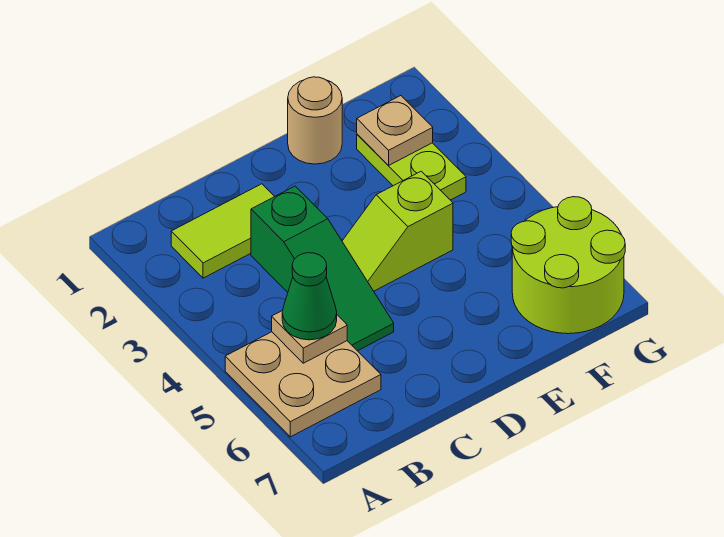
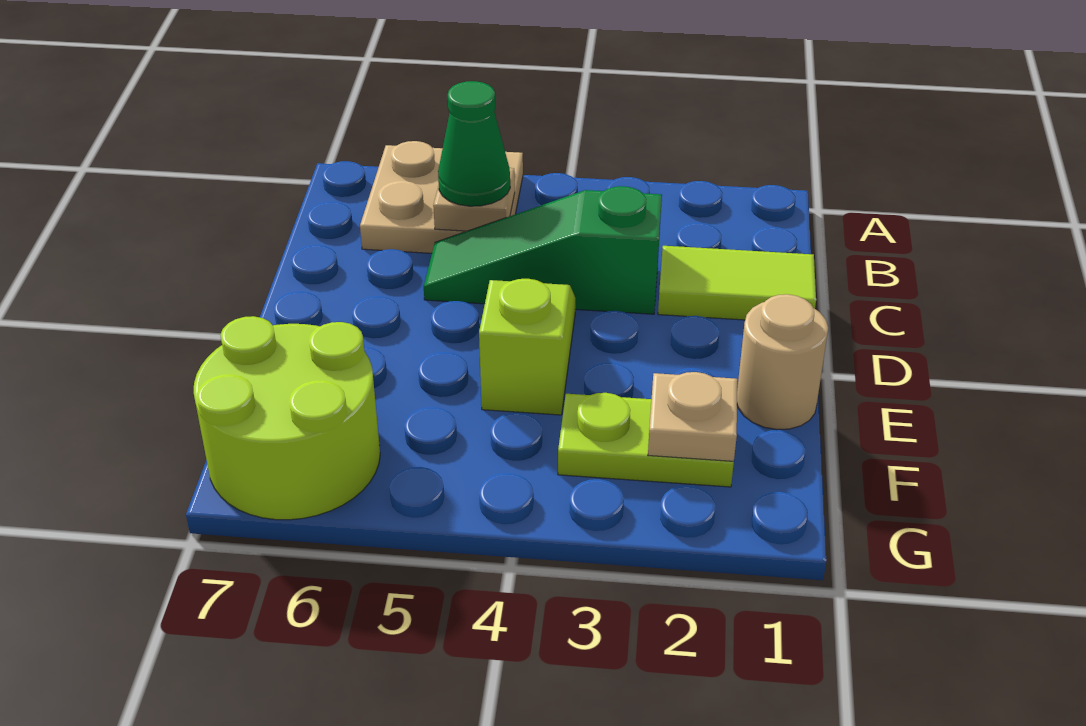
lime 1x2 tile [171,184,275,278] -> lime 1x2 tile turned to [658,246,816,320]

